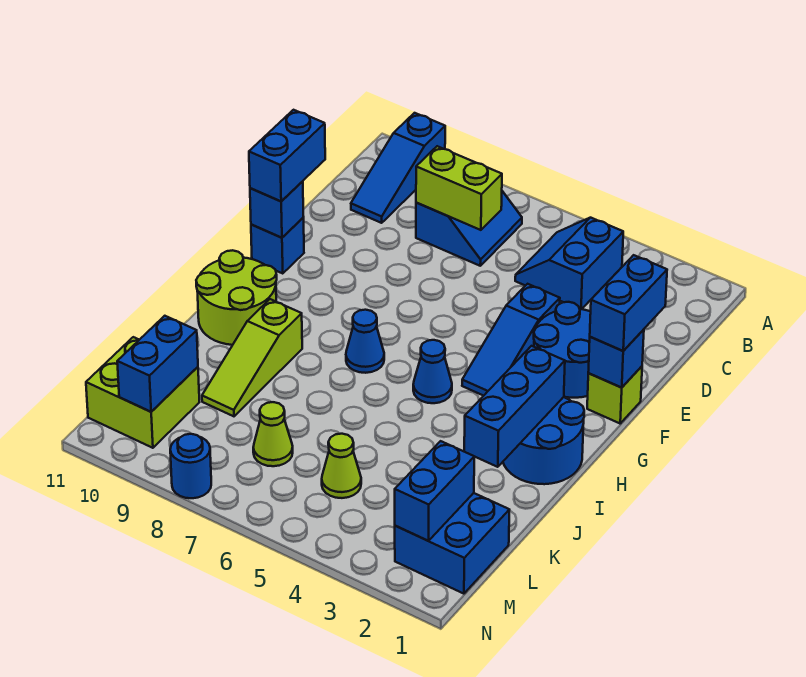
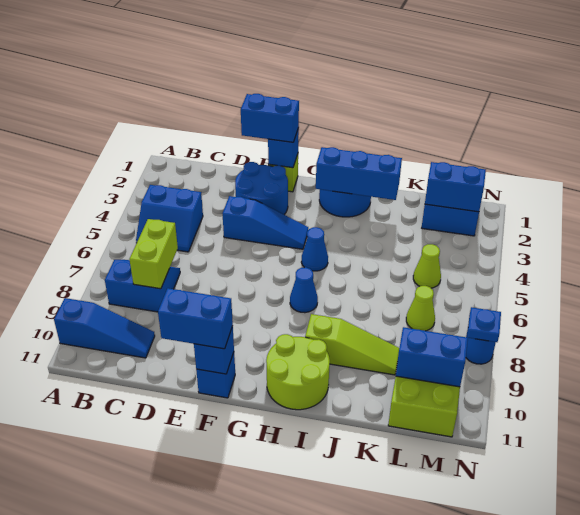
none -> blue 1x1 plate [467,307,501,342]

